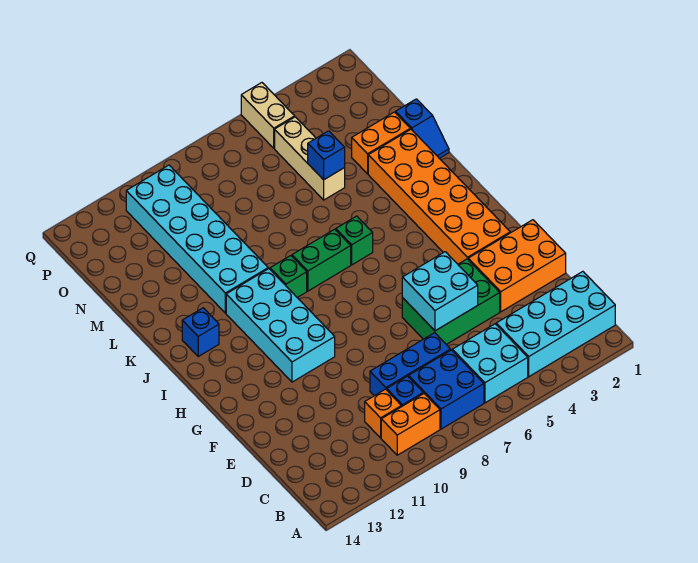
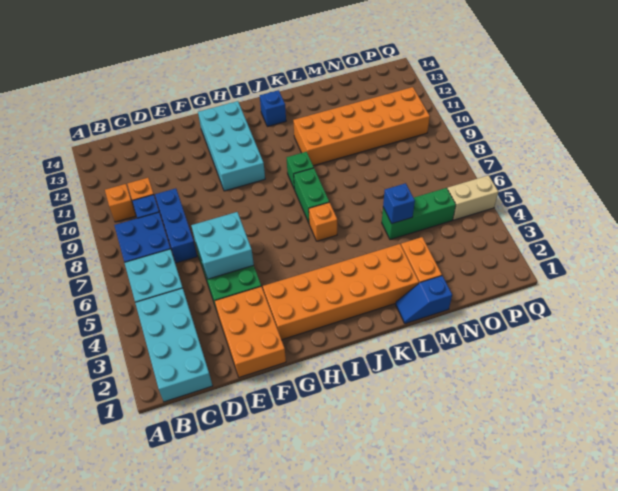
orange 1x2 brick [381,394,440,455] -> orange 1x1 brick [105,184,136,222]
cyan 2x4 brick [226,269,335,382] -> cyan 2x4 brick turned to [198,101,265,191]
green 1x1 brick [336,216,373,265] -> orange 1x1 brick [309,202,337,241]
cyan 2x6 brick [126,165,268,313] -> orange 2x6 brick [293,87,430,166]
tan 1x3 brick [275,117,345,200] -> green 1x3 brick [382,188,456,240]

